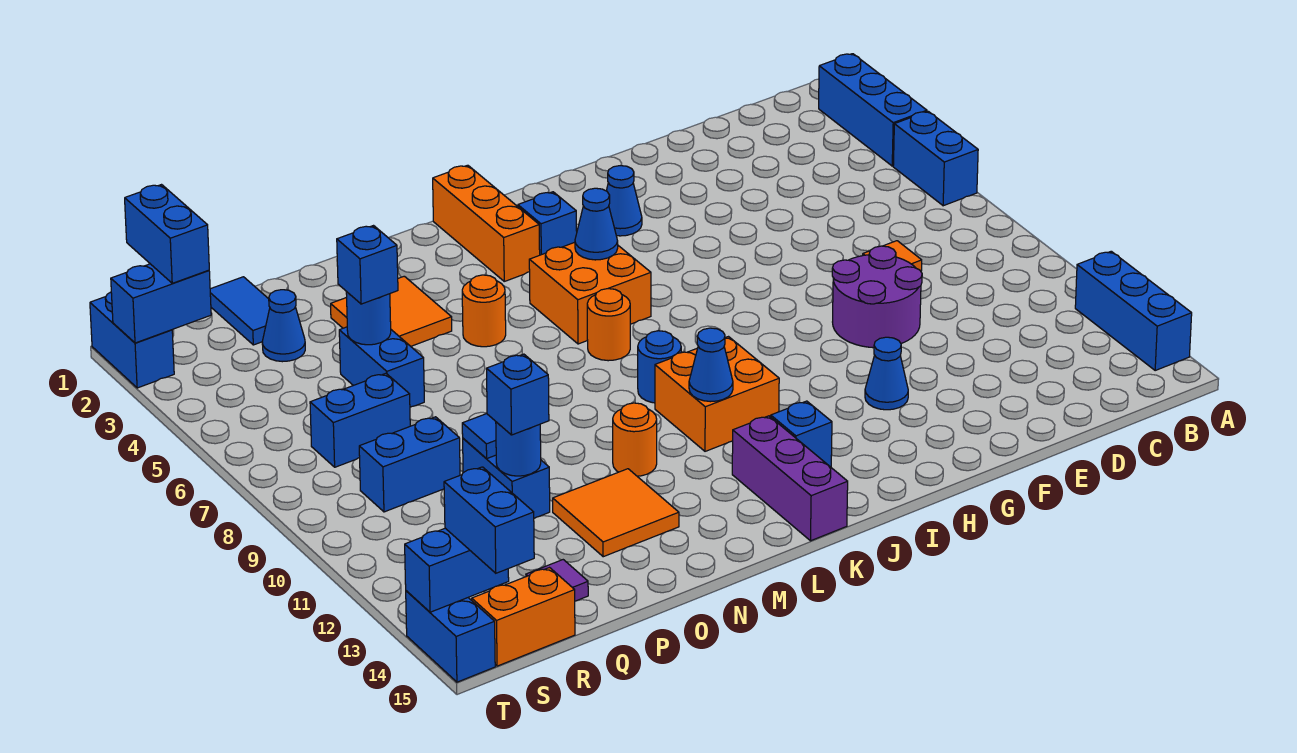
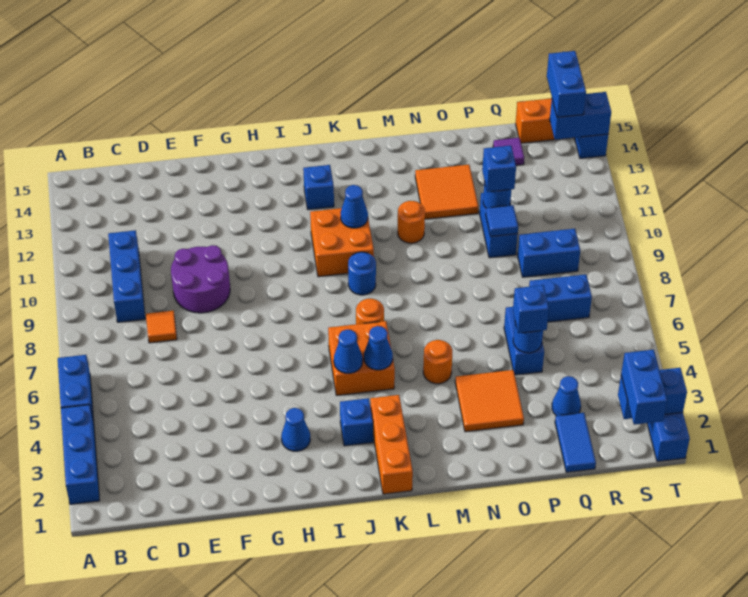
blue 1x3 brick [1075,251,1192,370] -> blue 1x3 brick moved to [108,230,145,322]
blue 1x1 cone [865,337,908,410] -> blue 1x1 cone moved to [364,326,393,370]
purple 1x3 brick [732,416,848,541] -> none

